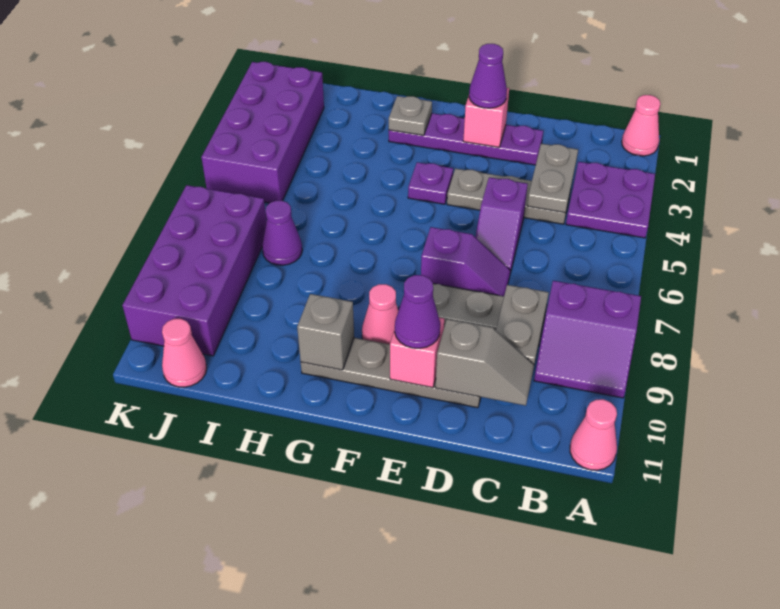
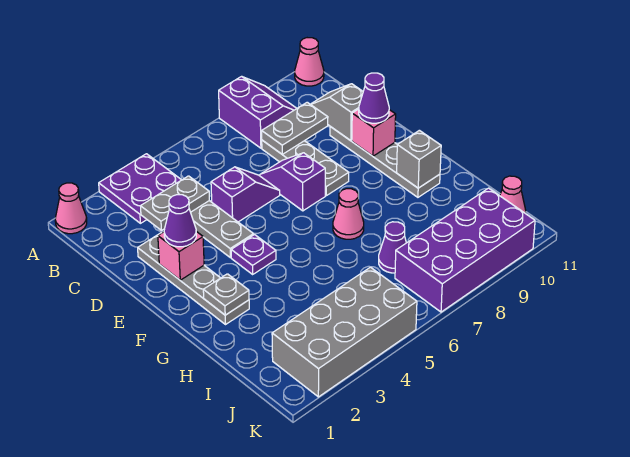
purple 1x4 plate [389,113,543,165] -> grey 1x4 plate [138,233,249,324]
pink 1x1 cone [362,284,398,344] -> pink 1x1 cone moved to [333,189,364,239]
purple 2x4 brick [201,62,324,203] -> grey 2x4 brick [272,267,417,397]

